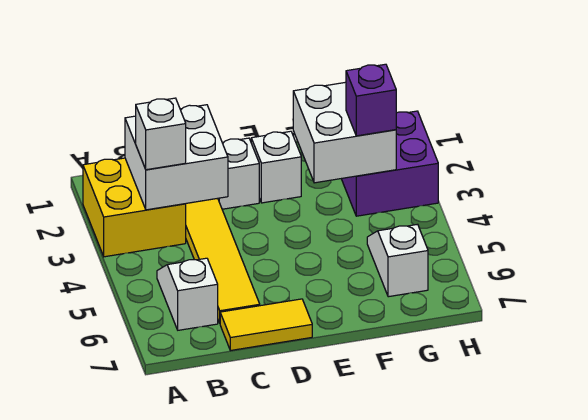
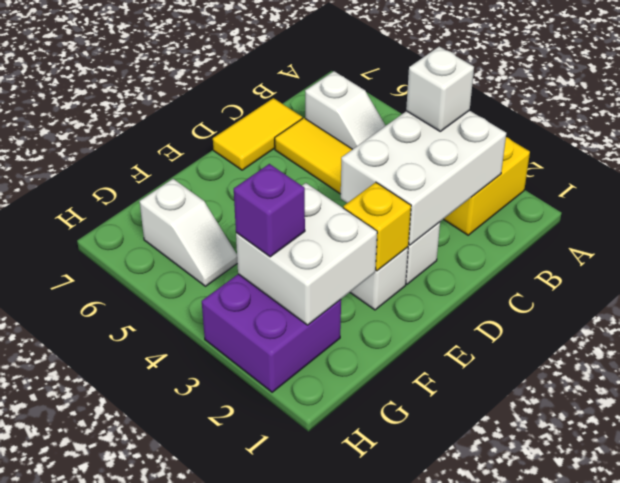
white 2x2 brick [125,105,228,210] -> white 2x3 brick [341,110,506,245]
none -> yellow 1x1 brick [343,182,411,271]

